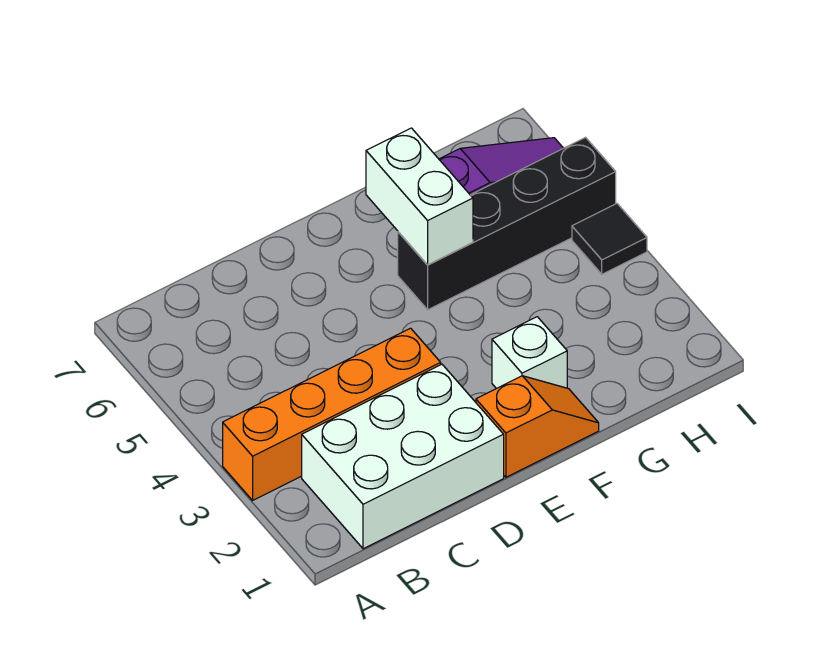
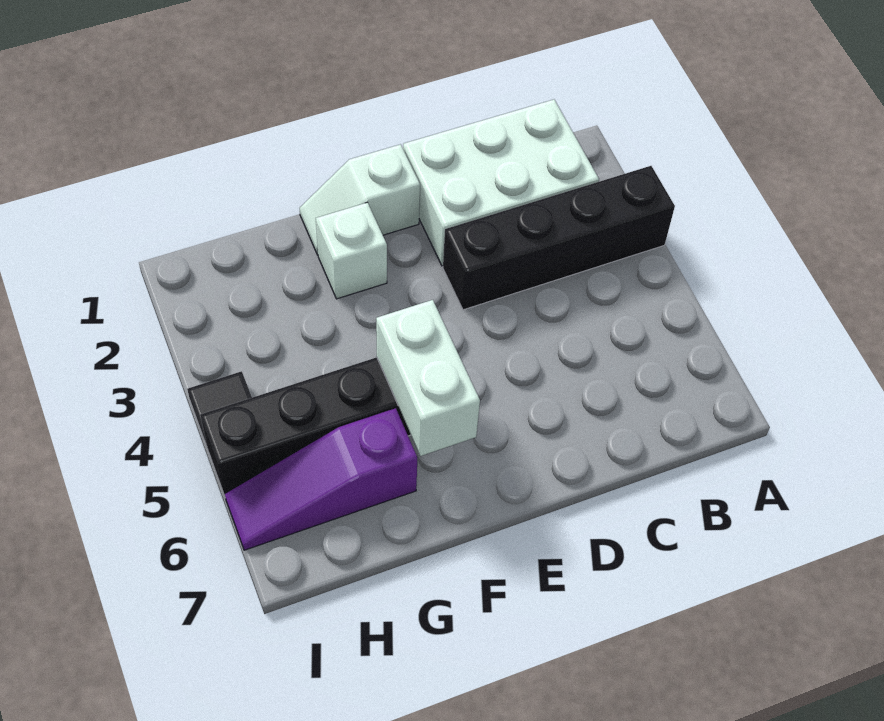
orange 1x4 brick [223,328,441,500] -> black 1x4 brick [443,166,675,310]
orange 1x2 slope [476,376,599,477] -> white 1x2 slope [300,144,420,255]

